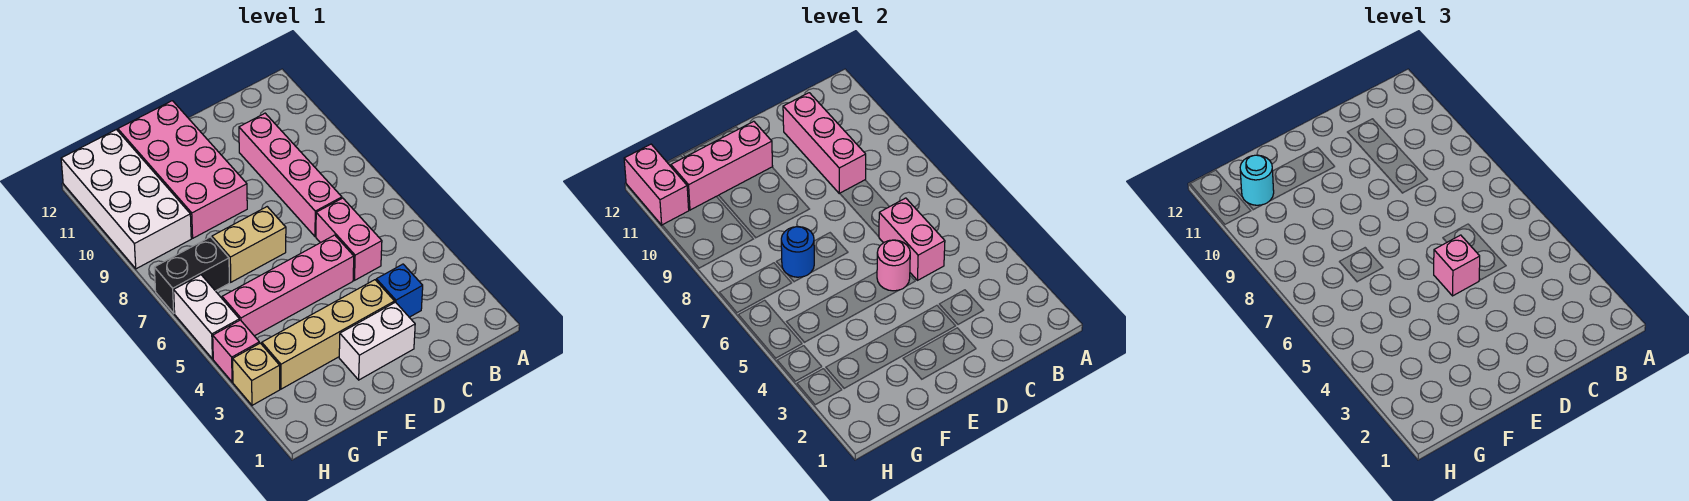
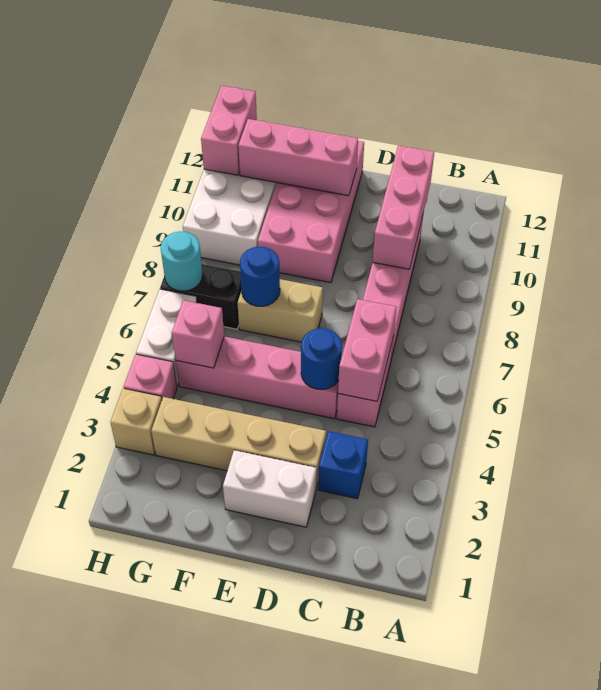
pink 1x1 round brick [877,240,910,291] -> blue 1x1 round brick [301,328,342,389]
pink 1x1 brick [1434,235,1480,296] -> pink 1x1 brick moved to [172,300,224,368]
cyan 1x1 round brick [1240,155,1274,205] -> cyan 1x1 round brick moved to [161,231,203,291]

